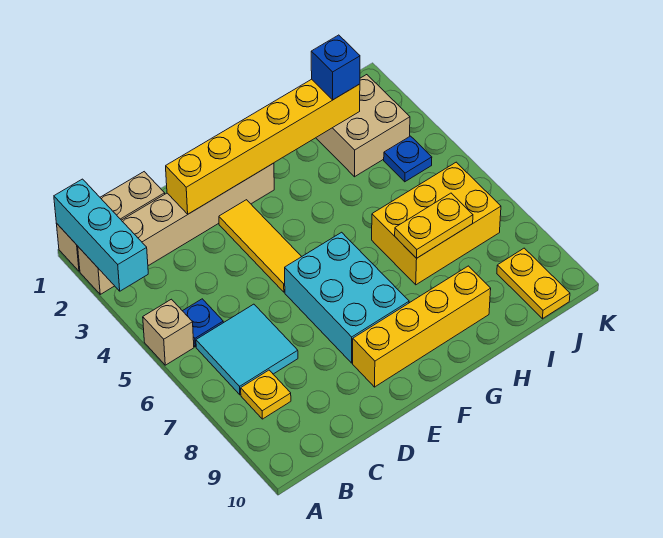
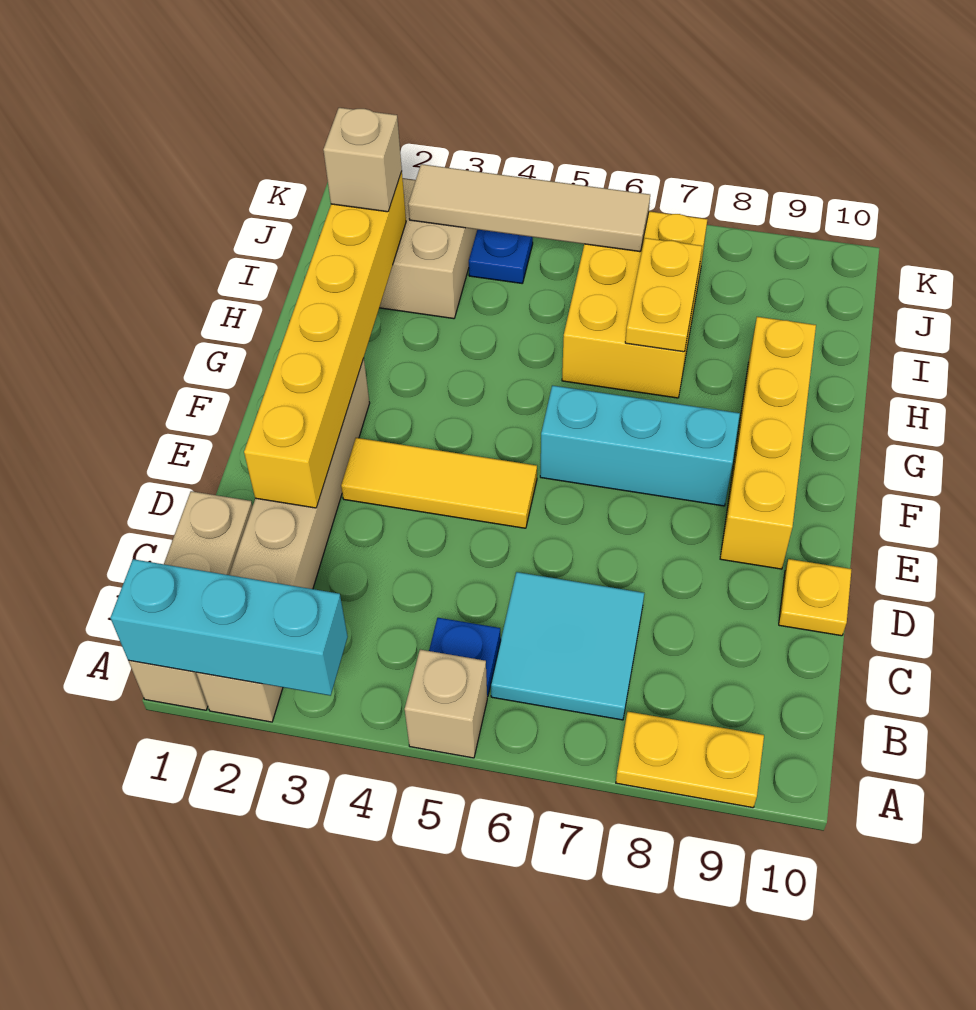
yellow 1x1 plate [241,370,291,419] -> yellow 1x1 plate moved to [779,559,852,636]
cyan 2x3 brick [285,232,409,363] -> cyan 1x3 brick [540,385,740,506]
blue 1x1 brick [311,35,360,100] -> tan 1x1 brick [323,108,402,212]
none -> tan 1x4 tile [408,164,650,252]
yellow 1x2 plate [497,248,570,319] -> yellow 1x2 plate moved to [616,712,764,808]

